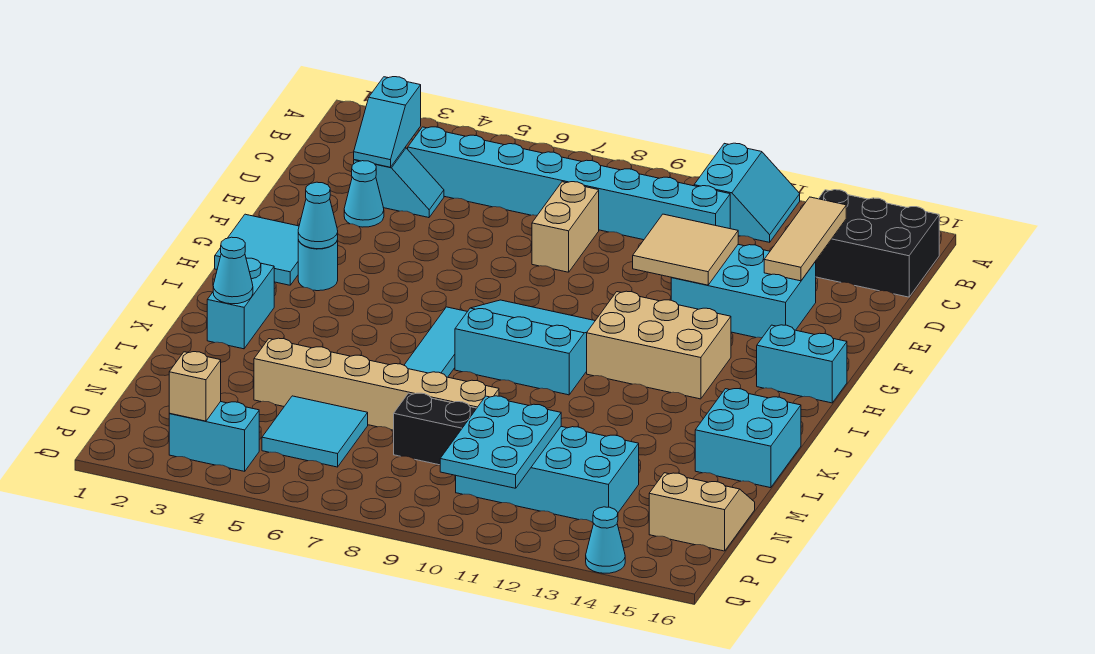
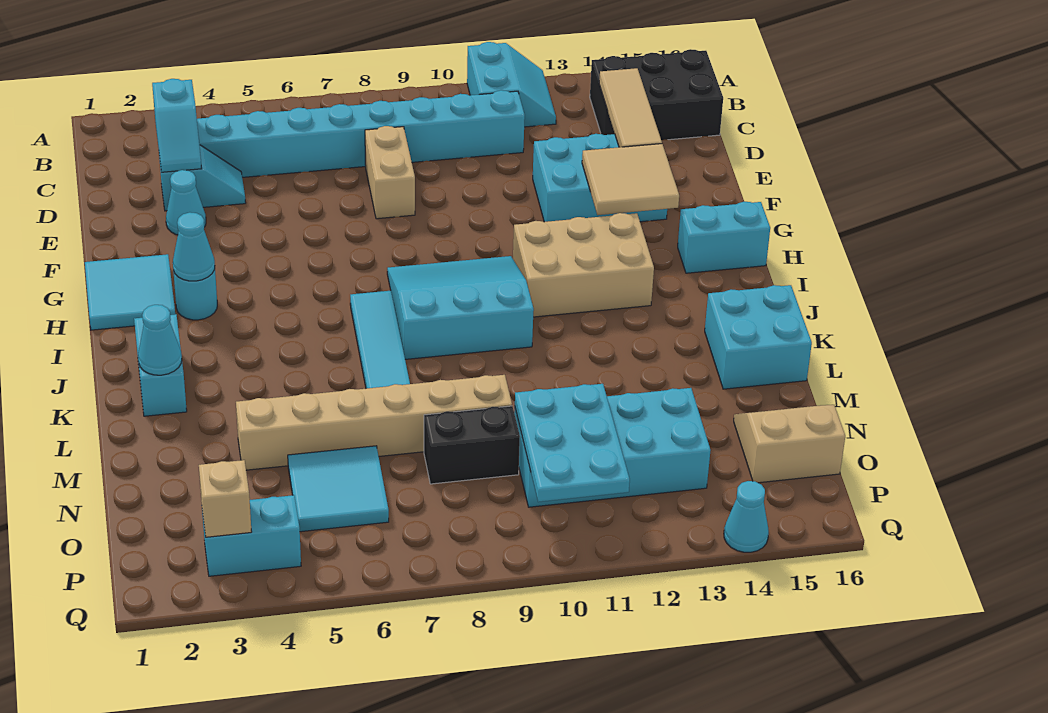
tan 2x2 tile [633,214,738,285] -> tan 2x2 tile moved to [582,144,679,215]

